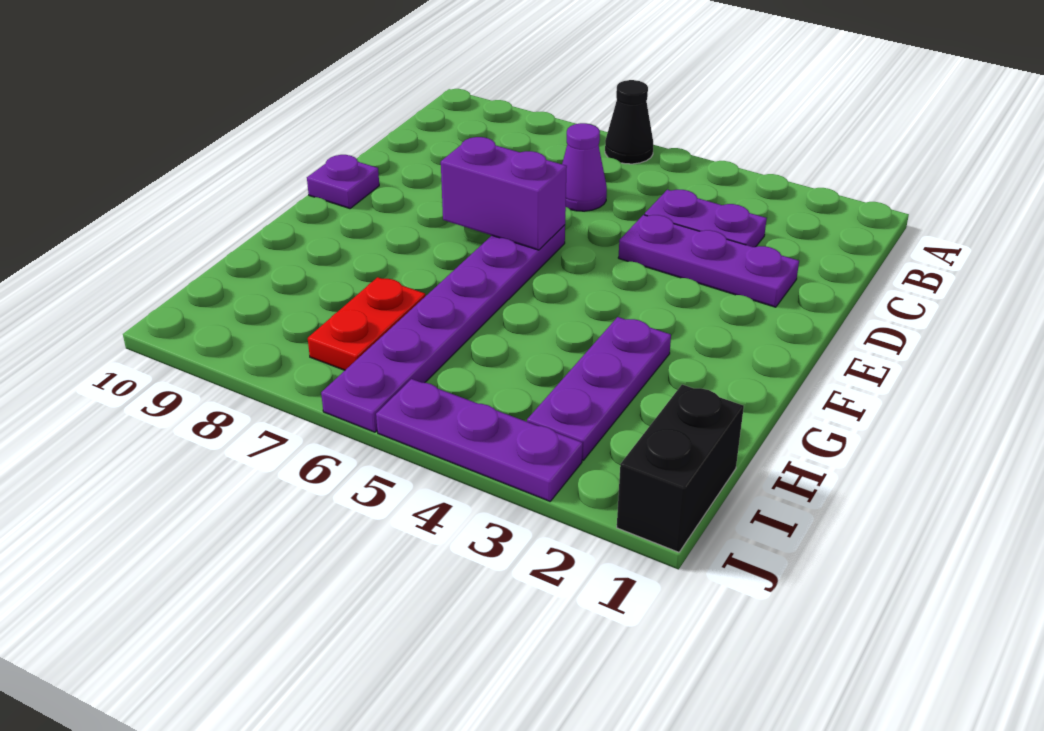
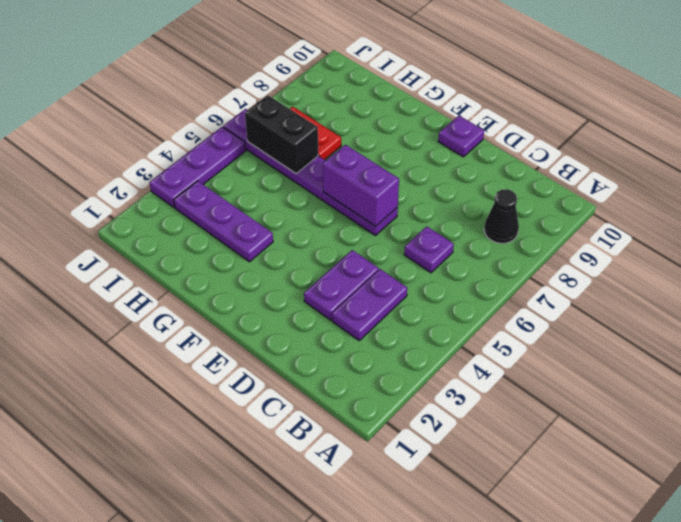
black 1x1 cone [605,80,653,164] -> black 1x1 cone moved to [484,189,519,243]
purple 1x1 cone [562,123,607,211] -> purple 1x1 plate [404,226,454,273]
purple 1x3 plate [618,215,799,307] -> purple 1x2 plate [304,250,379,320]
purple 1x2 brick [441,137,567,250] -> purple 1x2 brick turned to [323,145,399,226]
black 1x2 brick [617,385,744,552] -> black 1x2 brick moved to [245,95,318,173]

